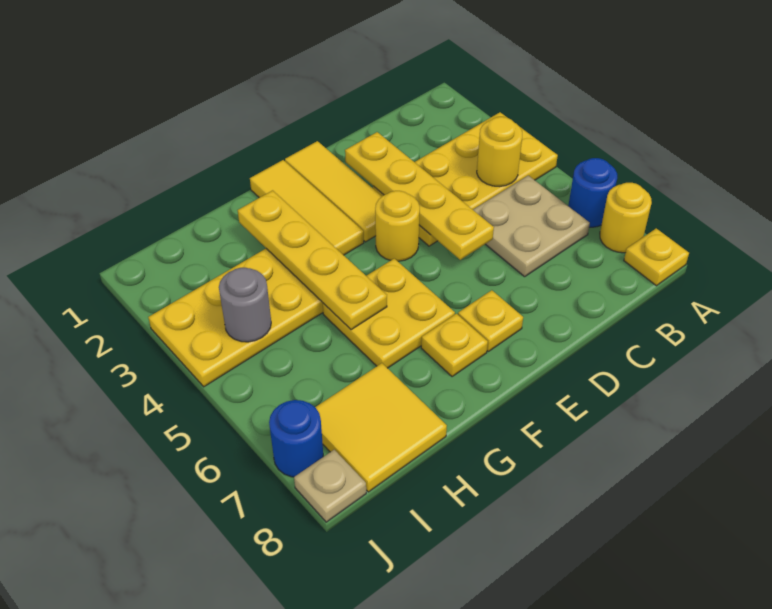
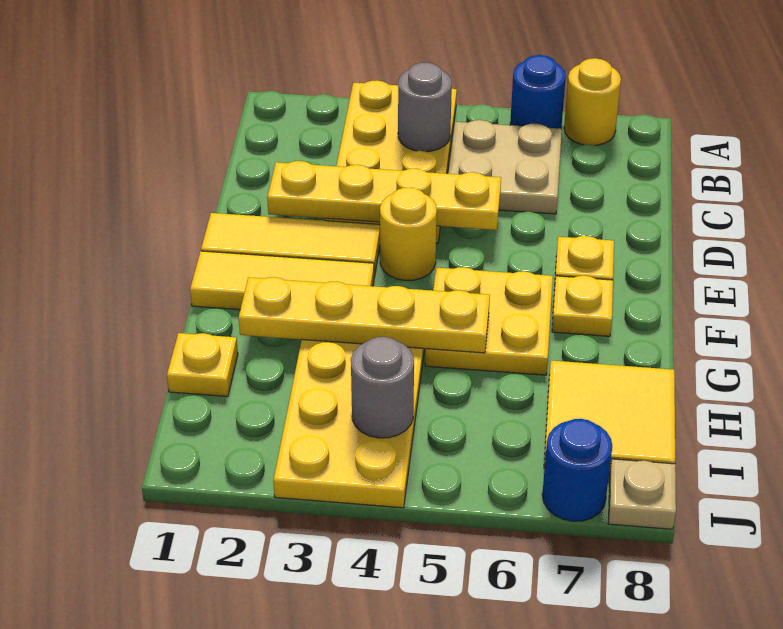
yellow 1x1 plate [624,228,689,286] -> yellow 1x1 plate moved to [167,333,238,397]
yellow 1x1 round brick [477,117,522,186] -> grey 1x1 round brick [398,63,452,152]

